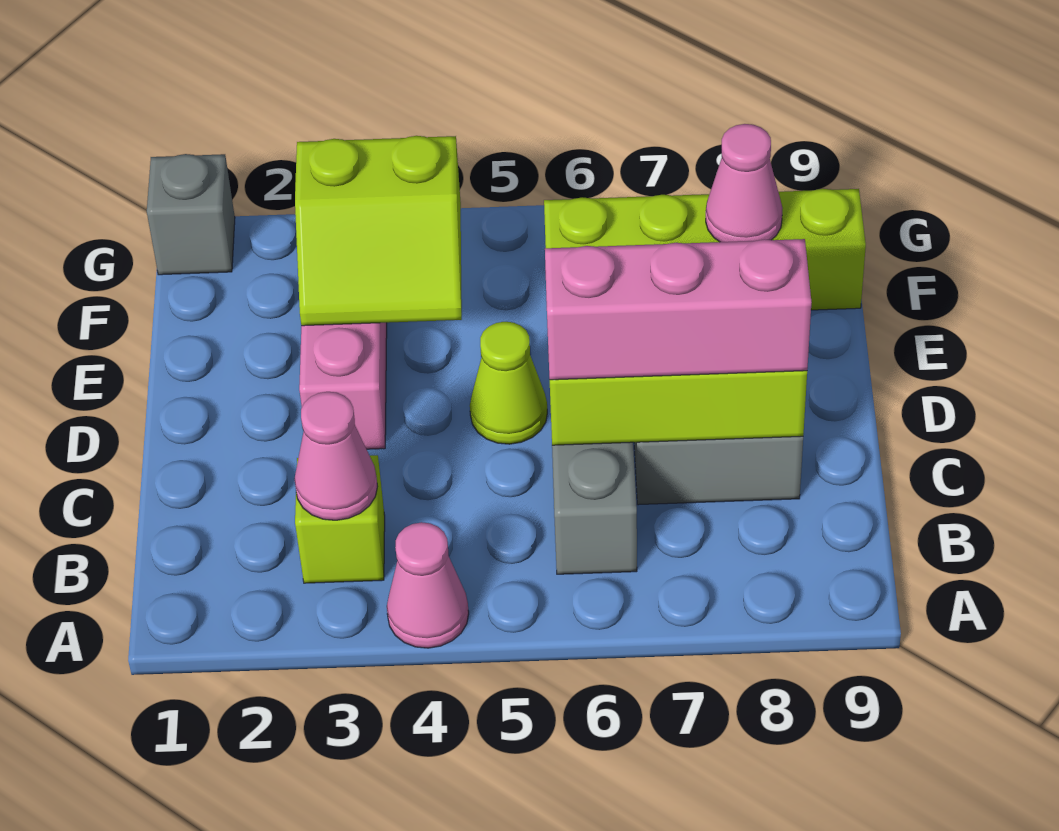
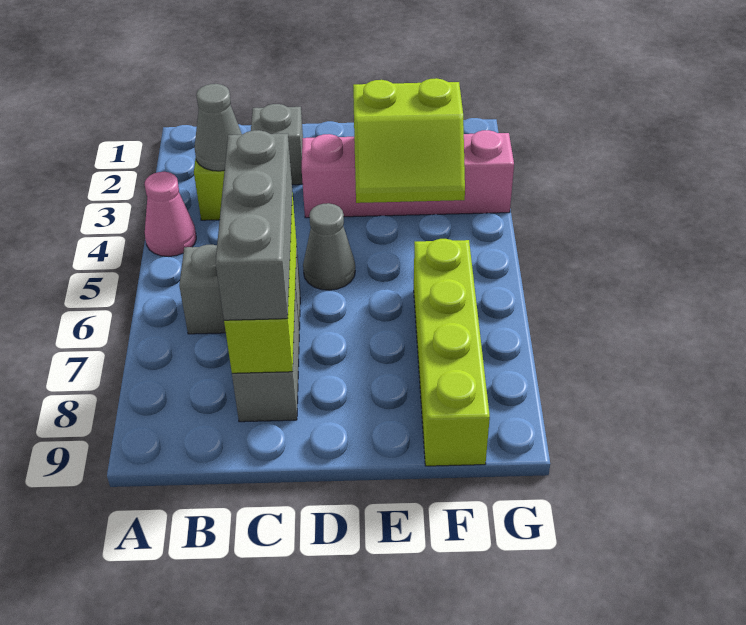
pink 1x1 cone [294,392,378,520] -> grey 1x1 cone [194,84,242,171]
pink 1x3 brick [545,239,812,380] -> grey 1x3 brick [215,130,292,320]
lime 1x1 cone [470,322,547,444] -> grey 1x1 cone [303,203,355,290]
lime 2x2 slope [295,136,462,326] -> lime 2x2 slope turned to [353,78,465,203]
pink 1x1 cone [706,124,782,242] -> none
grey 1x1 brick [147,154,235,275] -> grey 1x1 brick moved to [251,104,303,185]

